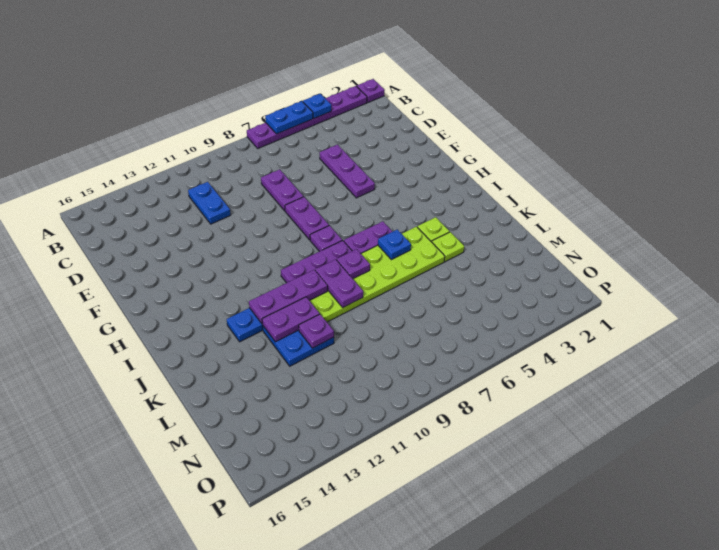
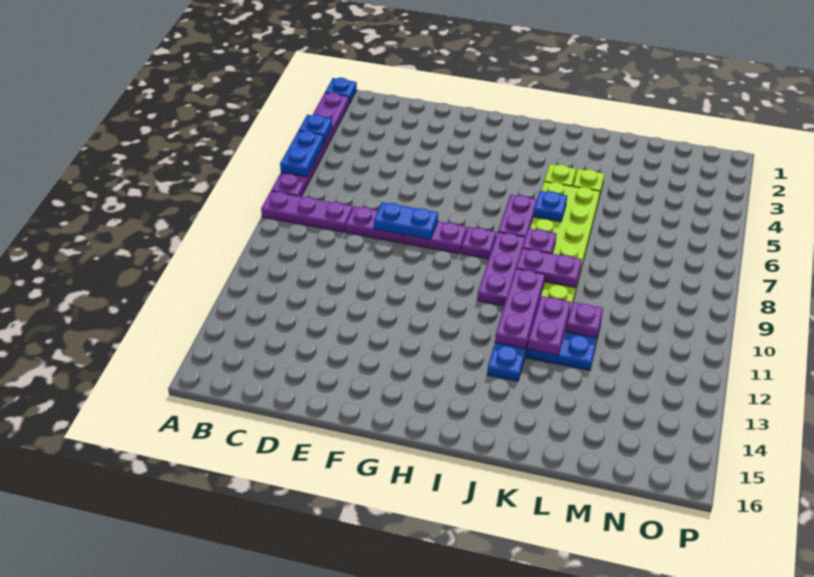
purple 1x1 plate [357,79,385,102] -> blue 1x1 plate [325,78,357,104]
blue 1x2 plate [188,182,231,224] -> blue 1x2 plate moved to [374,202,438,239]
purple 1x3 plate [320,145,375,198] -> purple 1x3 plate moved to [261,191,353,232]

